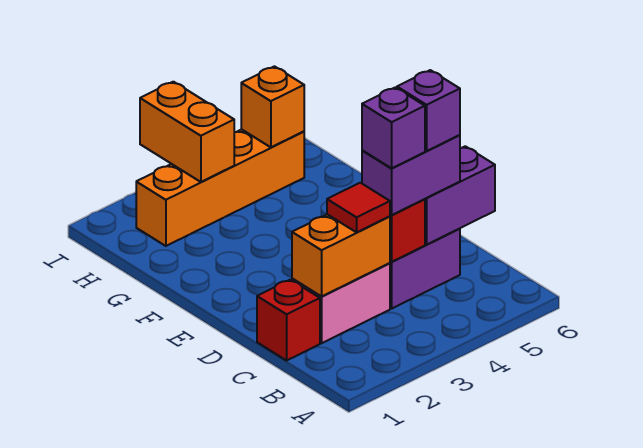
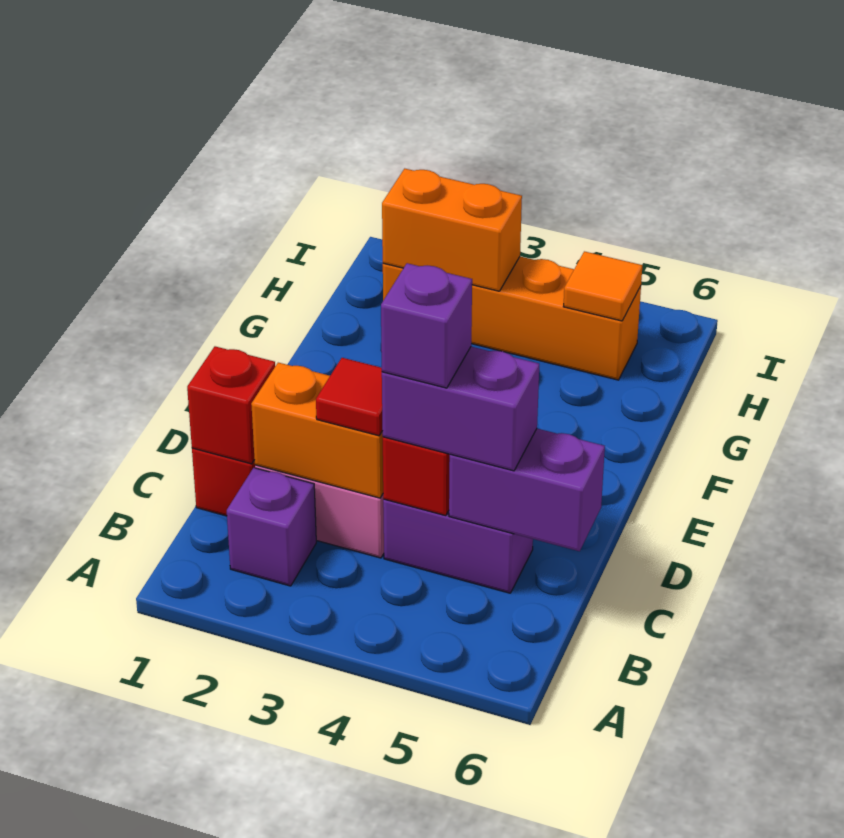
none -> red 1x1 brick [187,346,275,464]
purple 1x1 brick [397,70,460,151] -> purple 1x1 brick moved to [227,468,316,586]
orange 1x2 brick [140,82,234,182] -> orange 1x2 brick turned to [382,169,522,291]
orange 1x1 brick [241,66,304,147] -> orange 1x1 tile [563,251,642,321]

